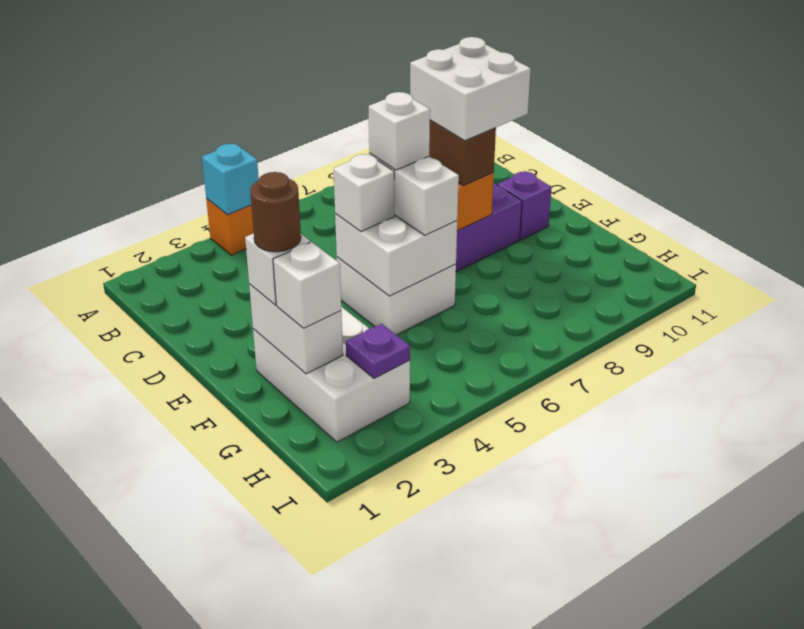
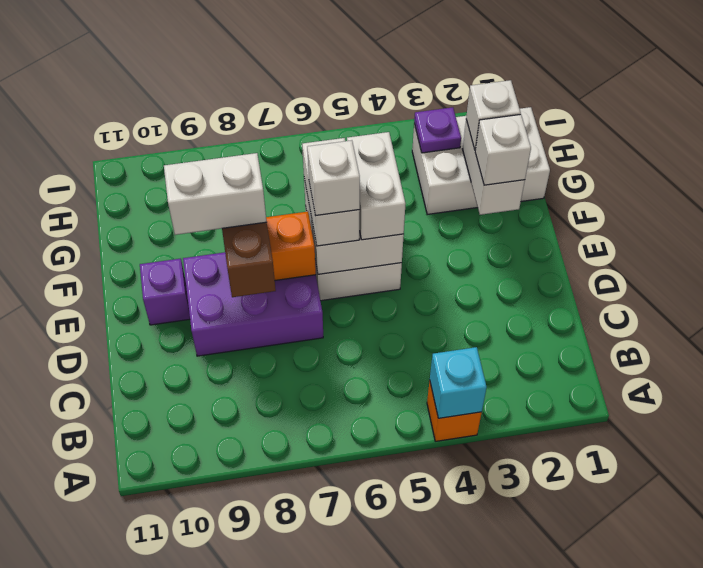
white 2x2 brick [410,37,531,141] -> white 1x2 brick [164,153,266,235]
white 1x1 brick [334,154,395,232] -> white 1x2 brick [347,132,405,240]
white 2x3 brick [253,307,410,442] -> white 2x3 brick turned to [412,107,550,215]
brown 1x1 round brick [250,172,301,252] -> none

